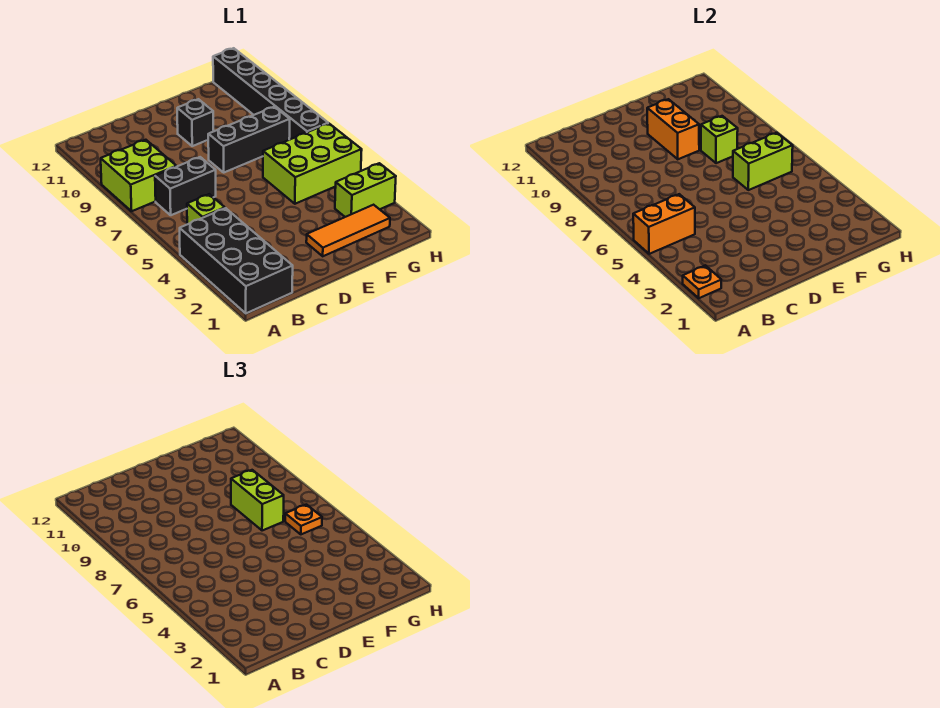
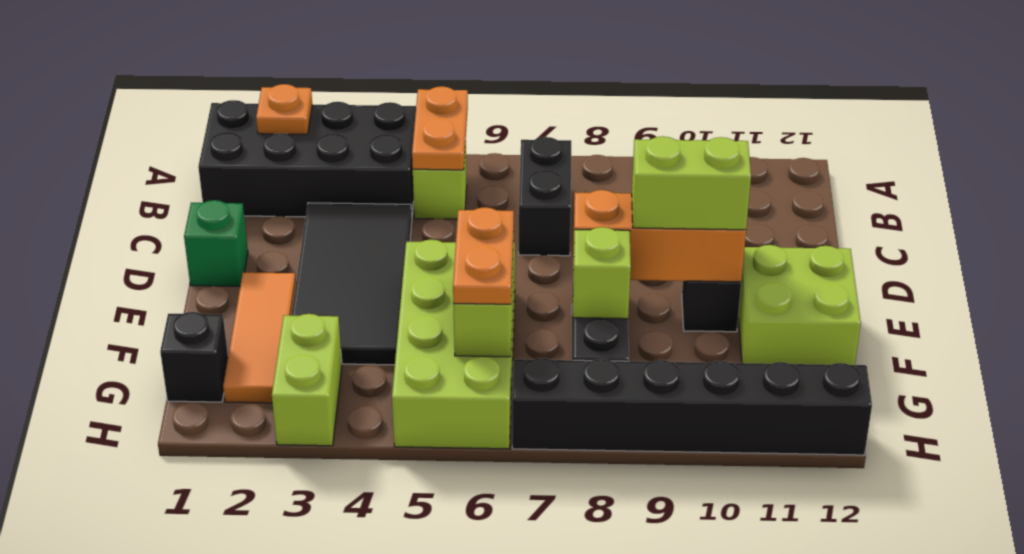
orange 1x2 brick [633,194,695,254] -> orange 1x2 plate [412,86,468,170]
lime 2x2 brick [101,140,176,211] -> lime 2x2 brick moved to [738,245,861,365]
none -> black 2x4 tile [291,203,412,365]
none -> green 1x1 brick [184,200,248,286]
orange 1x2 brick [647,99,699,159] -> orange 1x3 brick [573,190,746,282]
lime 2x3 brick [263,123,362,204] -> lime 2x4 brick [392,239,515,449]
lime 1x2 brick [231,470,284,531] -> lime 1x2 brick moved to [632,136,751,230]
none -> black 1x1 brick [160,312,228,402]
orange 1x1 plate [285,505,322,534] -> orange 1x2 plate [453,207,514,304]

